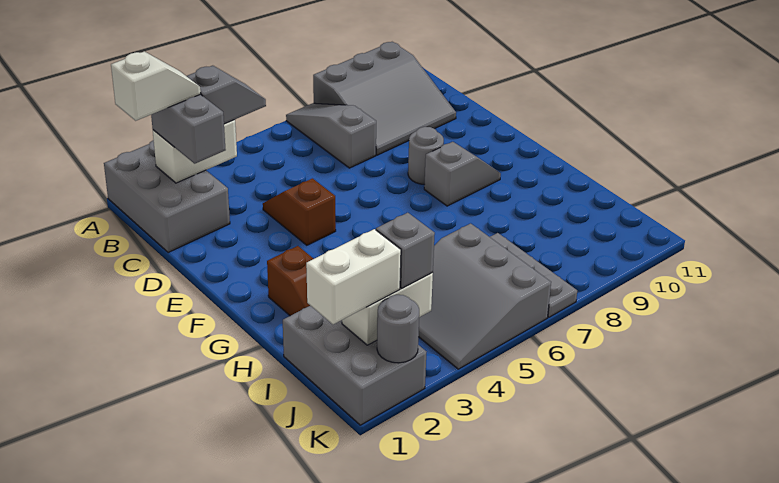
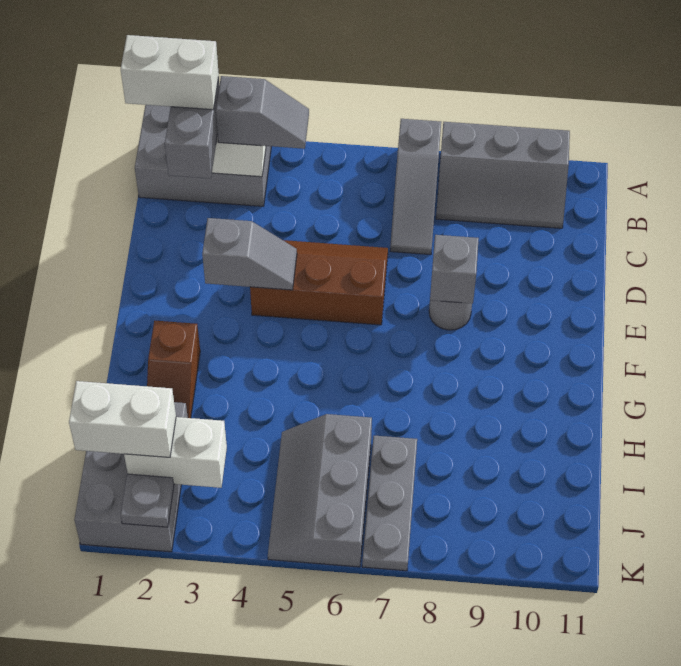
grey 2x3 brick [104,140,230,253] -> grey 2x3 brick turned to [135,105,271,206]
grey 1x3 slope [286,103,376,168] -> grey 1x3 slope turned to [390,119,441,255]
grey 3x3 slope [313,42,456,155] -> grey 2x3 slope [436,122,570,228]
white 1x2 slope [111,51,201,121] -> white 1x2 brick [121,35,219,110]
brown 1x2 slope [263,178,336,245] -> brown 2x3 slope [250,240,388,325]
grey 1x2 slope [424,142,501,206] -> grey 1x2 slope moved to [202,218,297,290]
grey 3x3 slope [418,223,551,369] -> grey 2x3 slope [268,414,372,567]
grey 1x1 brick [376,213,435,288] -> grey 1x1 brick moved to [430,235,479,304]
grey 1x1 round brick [377,295,419,363] -> grey 1x1 plate [121,474,174,527]

